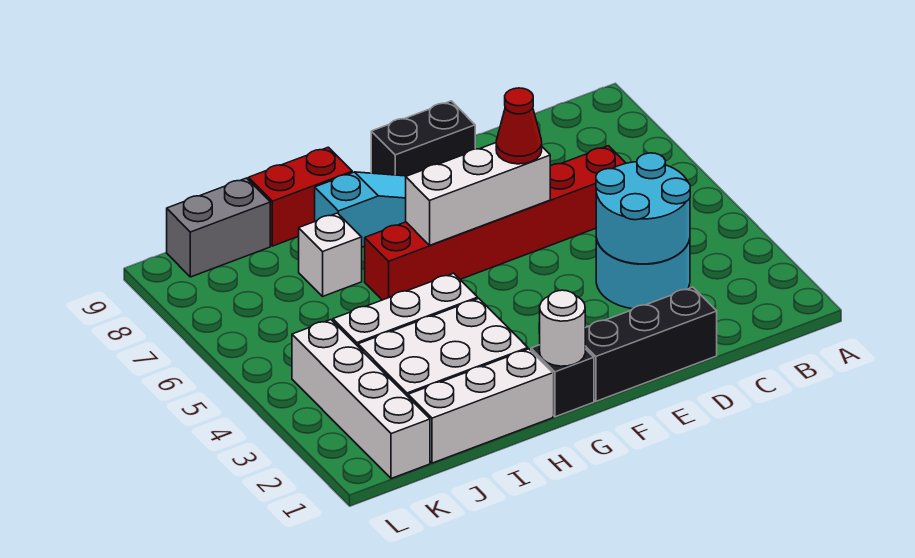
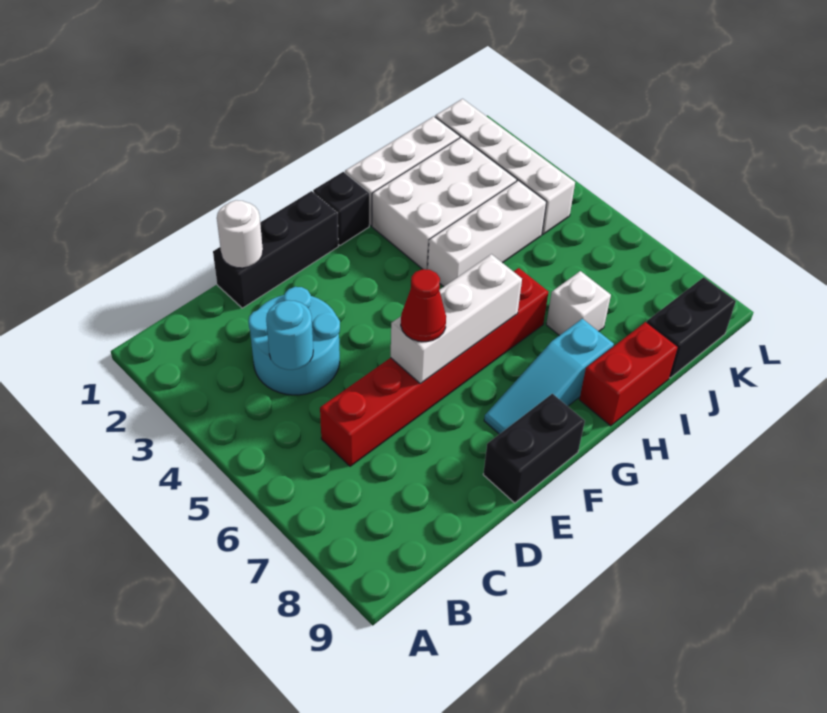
cyan 2x2 round brick [596,153,690,264] -> cyan 1x1 round brick [266,300,313,370]
white 1x1 round brick [540,290,585,366] -> white 1x1 round brick moved to [217,200,263,268]
grey 1x2 brick [167,178,270,277] -> black 1x2 brick [647,277,736,378]

